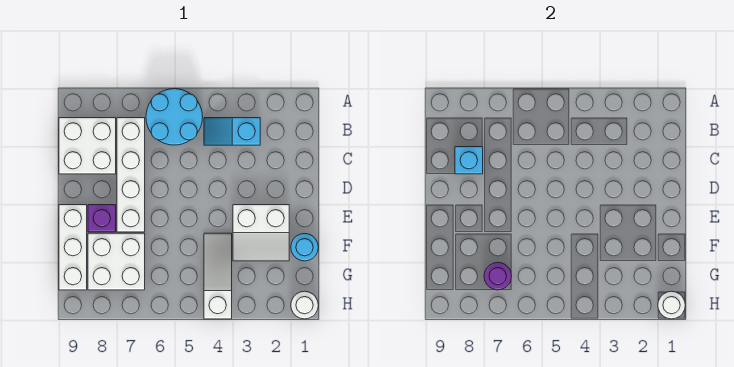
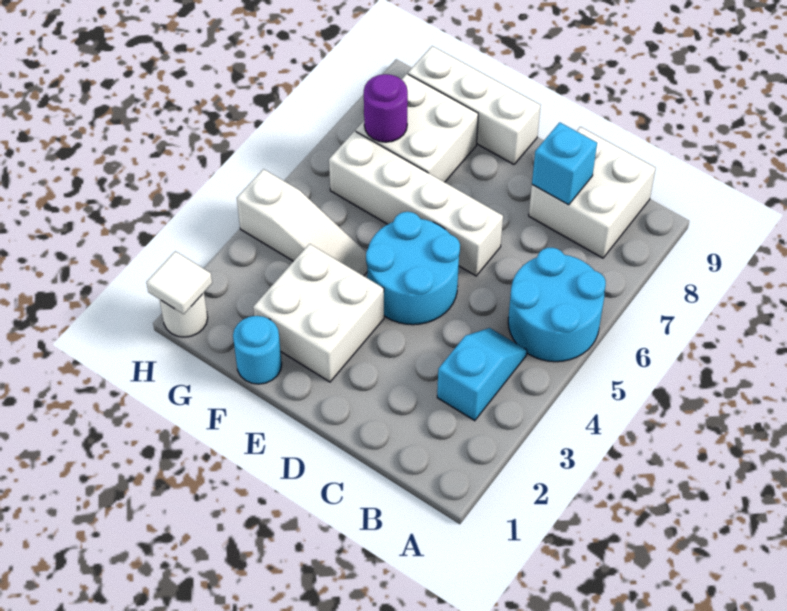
white 1x4 brick [117,118,145,232] -> white 1x4 brick moved to [329,131,503,276]
none -> cyan 2x2 round brick [366,212,460,325]
white 2x2 slope [233,205,289,261] -> white 2x2 brick [253,244,384,382]
purple 1x1 brick [88,205,116,232] -> none
white 1x1 round brick [658,291,685,319] -> white 1x1 tile [146,251,212,314]

